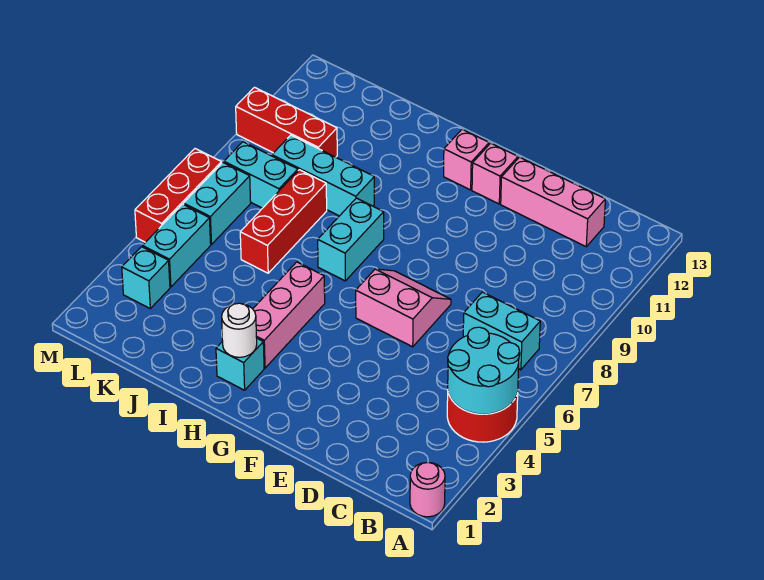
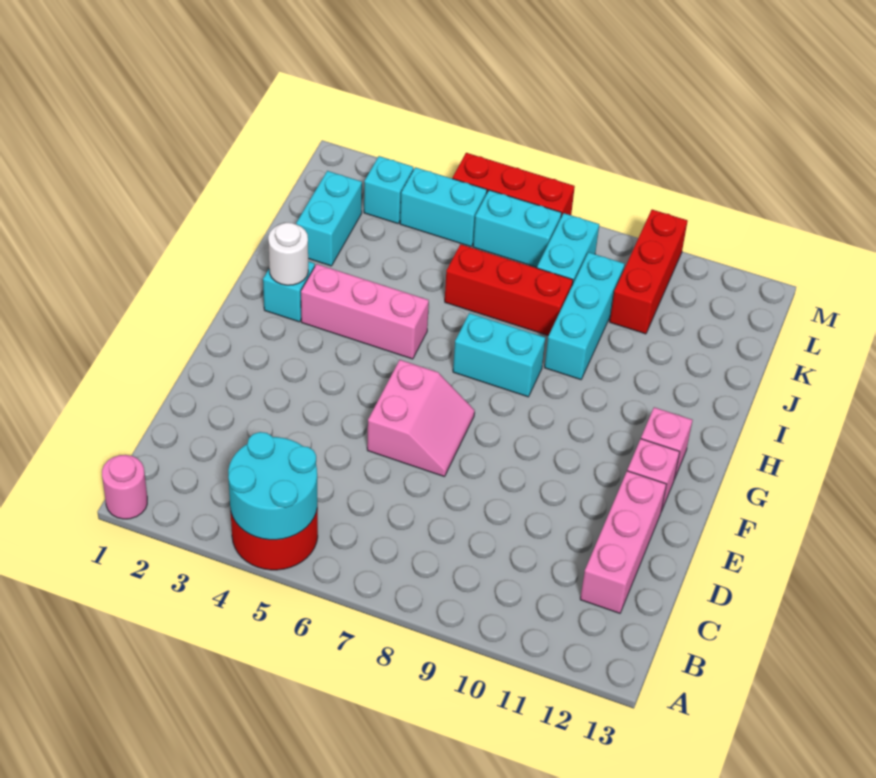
cyan 1x2 brick [463,292,540,370] -> cyan 1x2 brick moved to [296,171,362,266]

